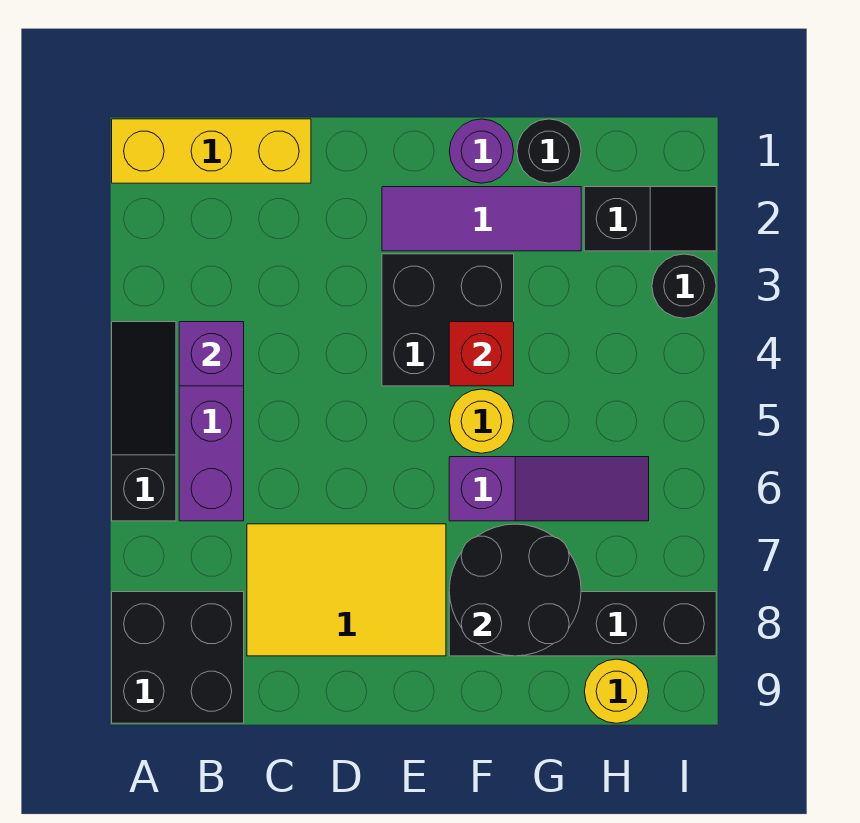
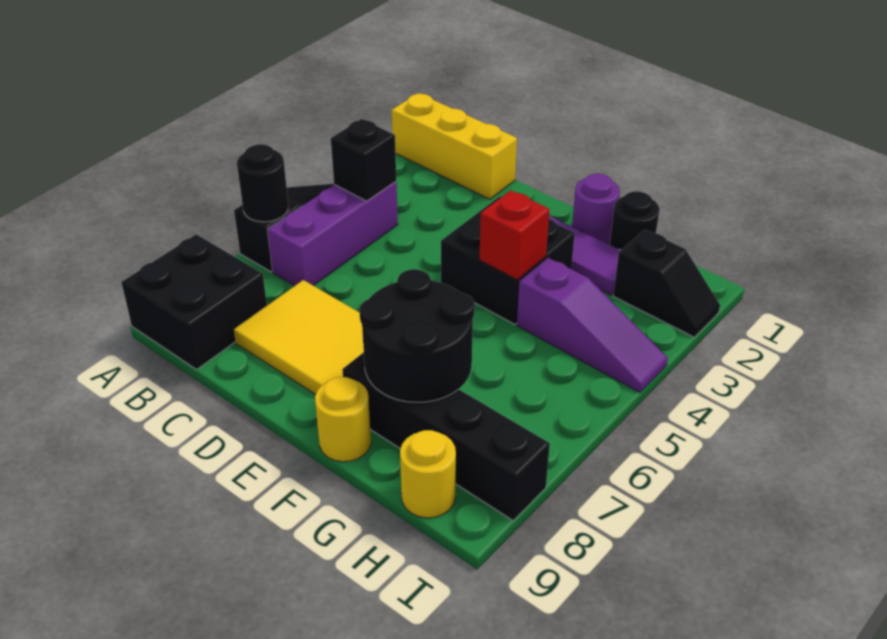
purple 1x1 brick [179,322,244,386] -> black 1x1 brick [331,119,396,201]
yellow 1x1 round brick [449,389,514,453] -> yellow 1x1 round brick moved to [315,377,371,462]
purple 1x3 slope [449,457,649,521] -> purple 1x3 slope moved to [517,258,668,392]
black 1x1 round brick [652,254,716,318] -> black 1x1 round brick moved to [237,144,288,222]

